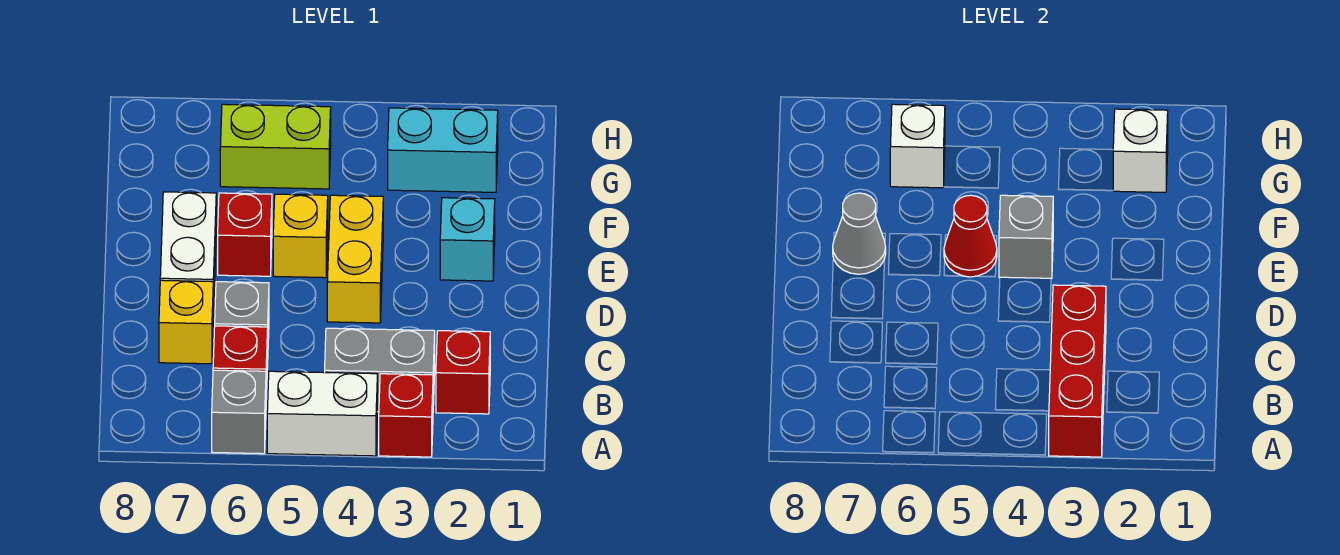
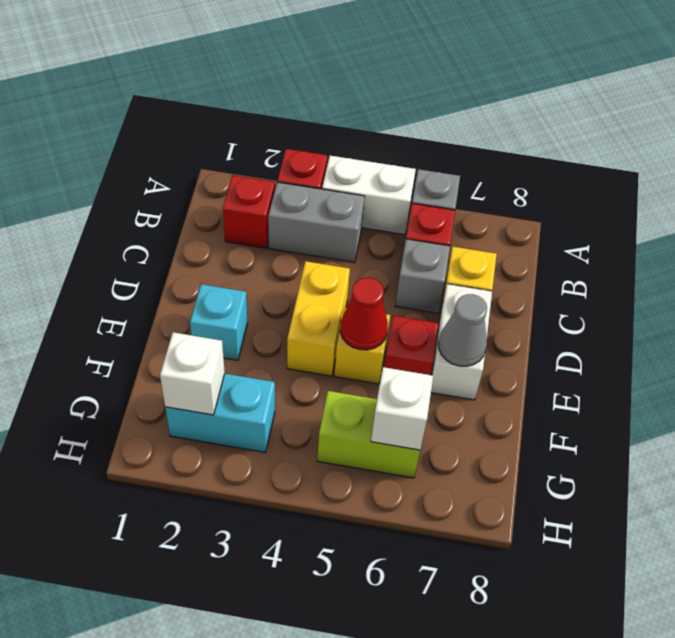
red 1x3 brick [1049,285,1106,457] -> none
grey 1x1 brick [999,195,1053,279] -> none

